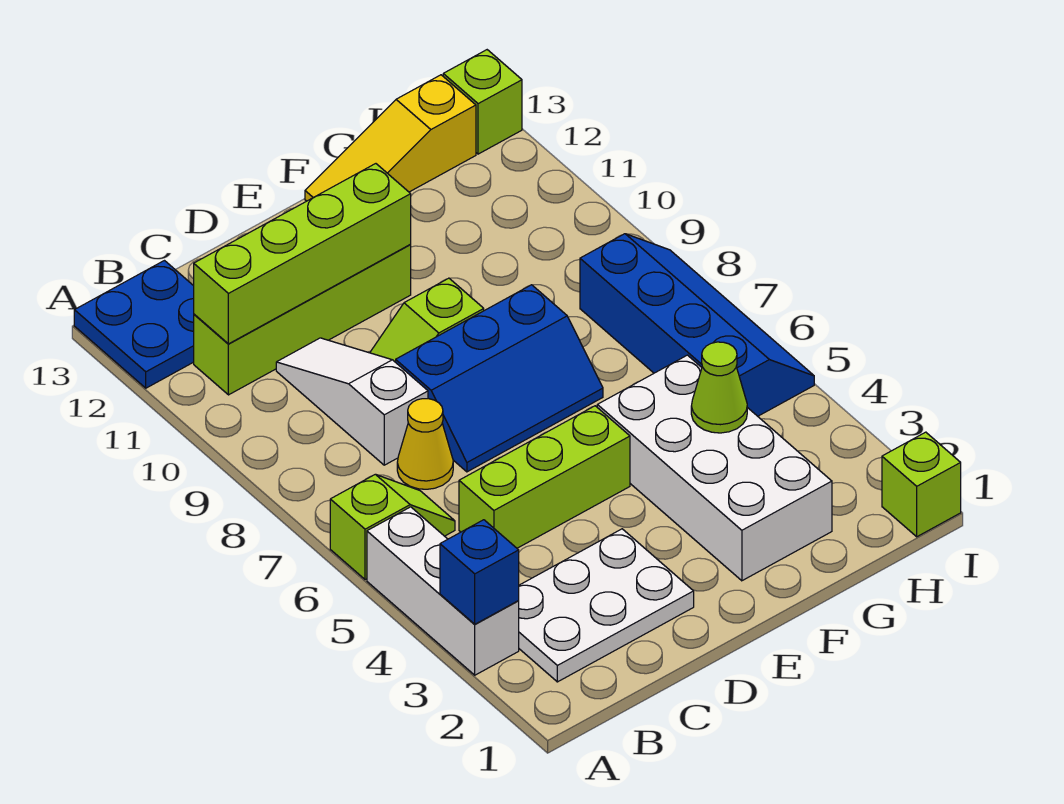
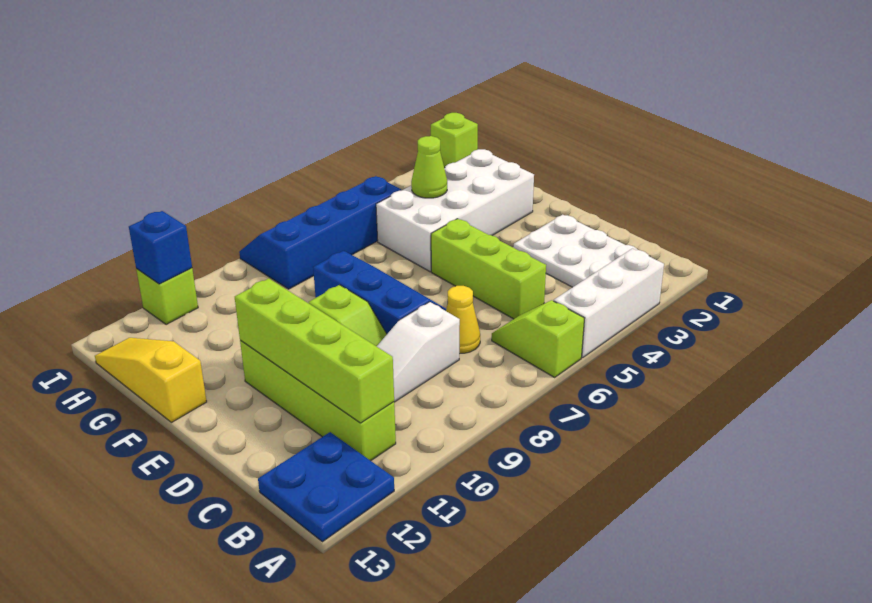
blue 1x1 brick [440,520,519,624] -> blue 1x1 brick moved to [129,211,192,284]
yellow 1x3 slope [305,75,476,201] -> yellow 1x3 slope turned to [95,338,207,423]
lime 1x1 brick [443,50,522,154] -> lime 1x1 brick moved to [136,268,198,325]

